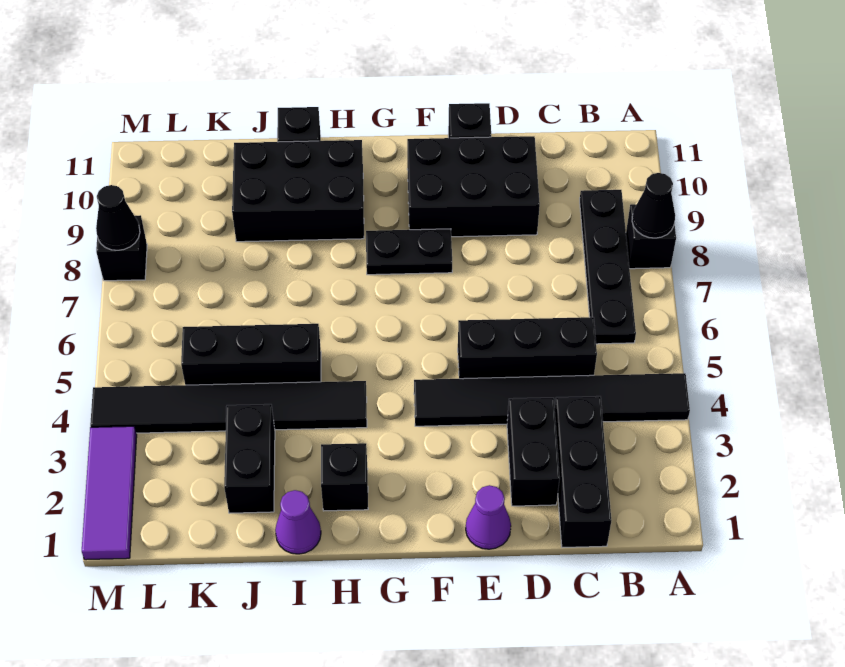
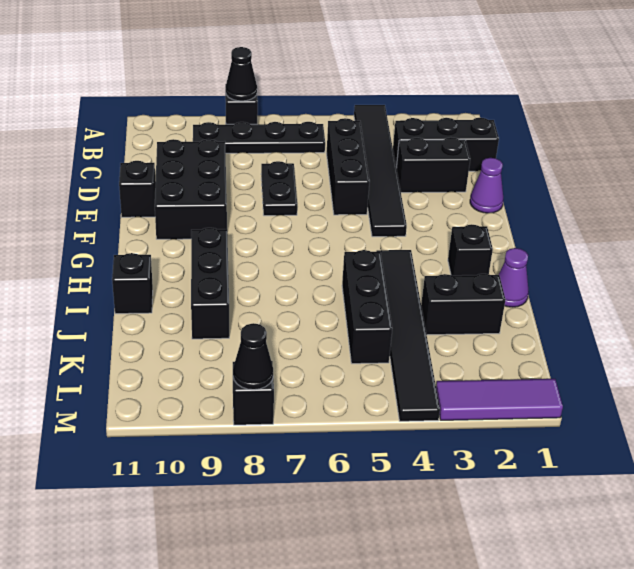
black 1x2 plate [366,229,452,275] -> black 1x2 plate moved to [261,161,297,216]
black 2x3 brick [232,140,364,242] -> black 1x3 brick [191,228,229,339]

